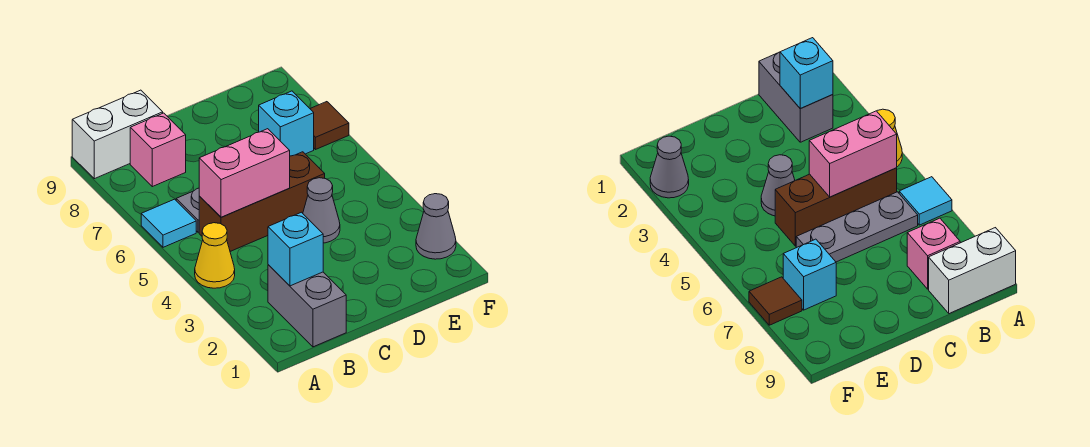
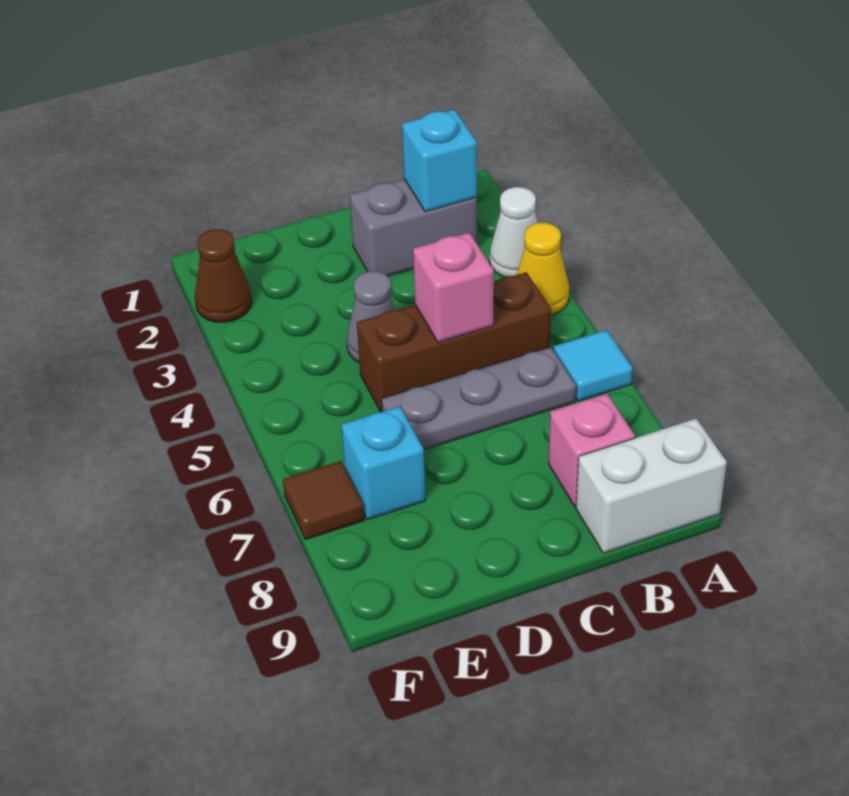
none -> white 1x1 cone [490,187,538,277]
grey 1x2 brick [268,265,346,347] -> grey 1x2 brick turned to [350,179,477,276]
pink 1x2 brick [199,129,290,217] -> pink 1x1 brick [413,233,494,342]
grey 1x1 cone [416,194,456,259] -> brown 1x1 cone [195,229,252,322]

